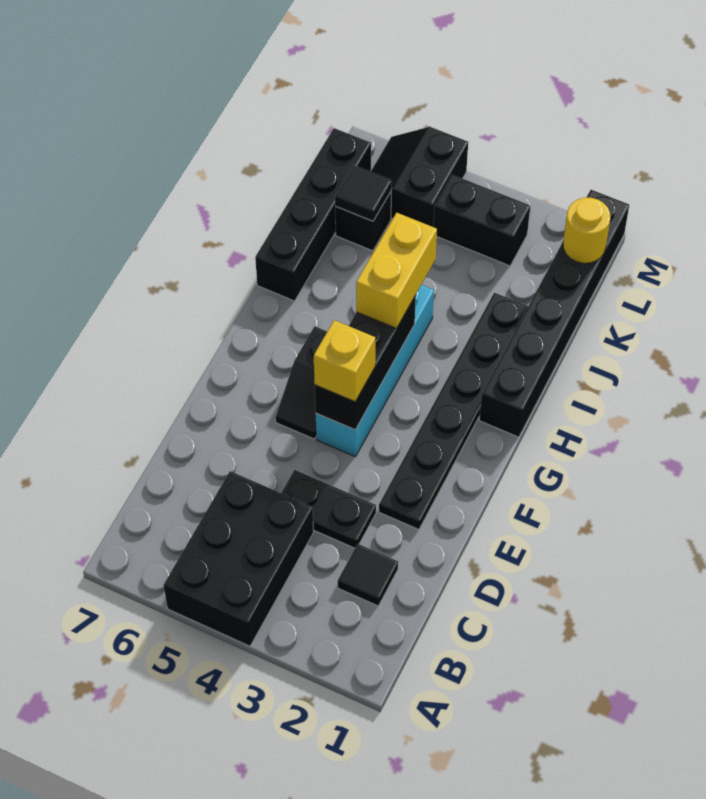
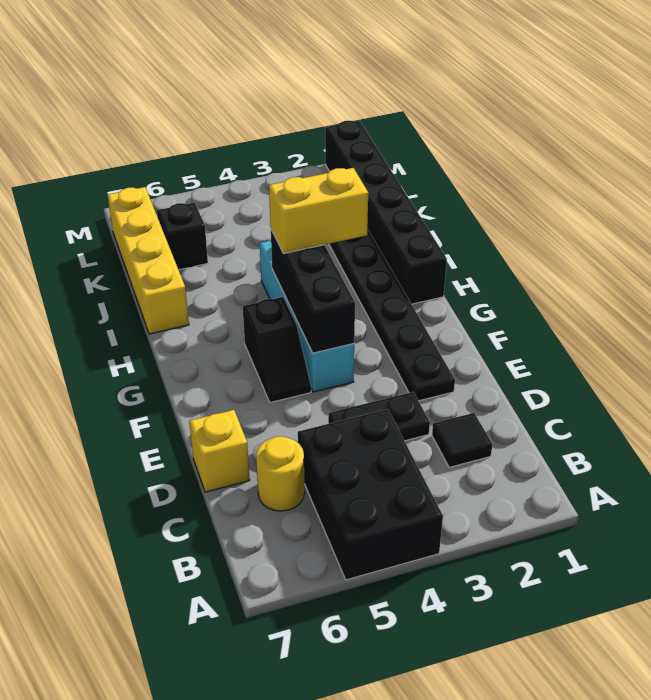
yellow 1x1 brick [314,320,375,402] -> yellow 1x1 brick moved to [189,410,250,492]
yellow 1x2 brick [356,213,437,329] -> yellow 1x2 brick turned to [269,168,368,254]
black 1x4 brick [255,128,371,301] -> yellow 1x4 brick [108,187,189,334]
black 1x1 tile [335,165,392,221] -> none
yellow 1x1 round brick [563,198,610,263] -> yellow 1x1 round brick moved to [256,436,305,511]
black 1x2 brick [433,175,530,266] -> none
black 2x2 slope [371,127,468,227] -> none

